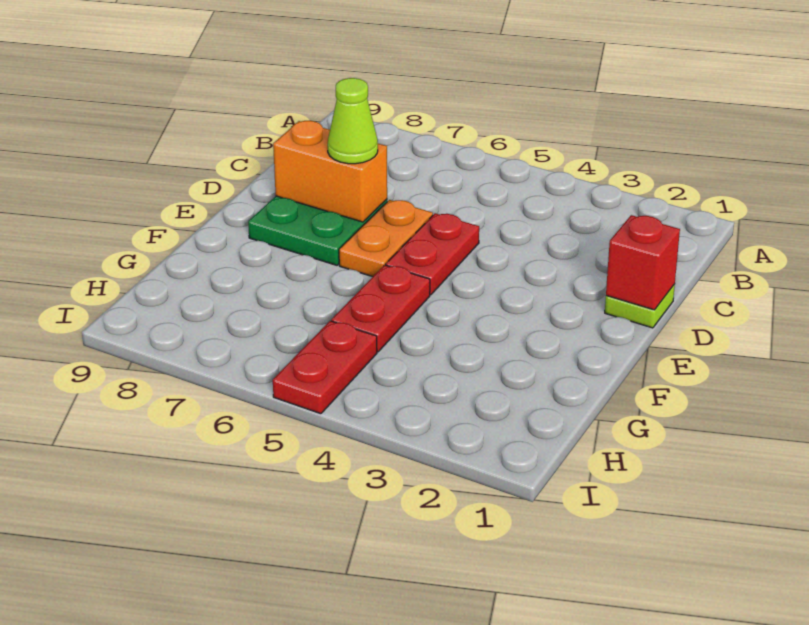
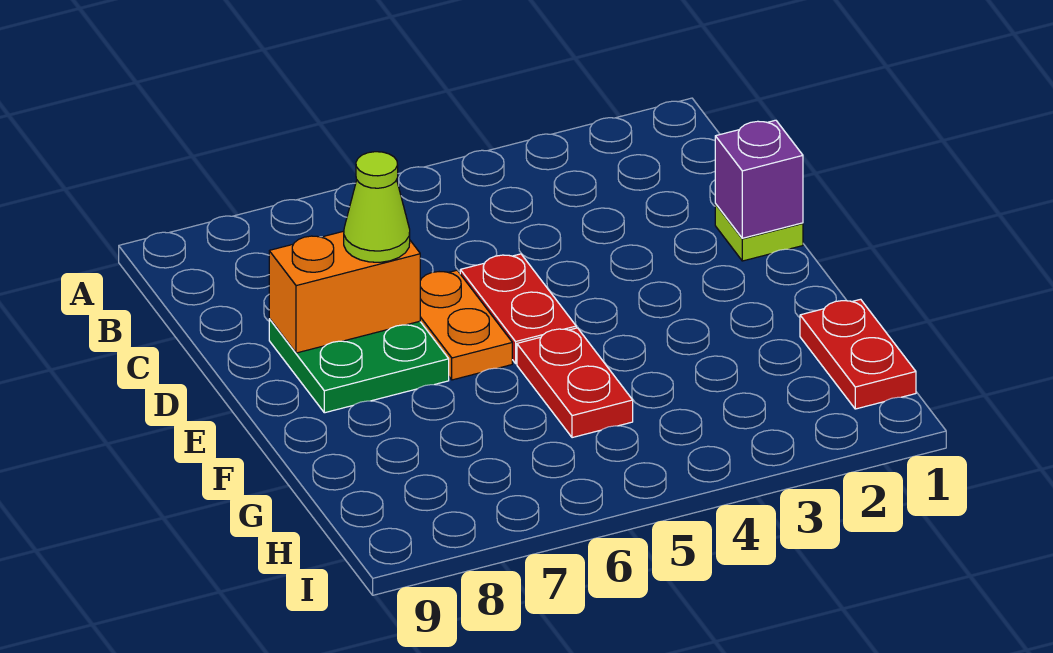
red 1x1 brick [606,215,680,310] -> purple 1x1 brick [715,120,803,238]
red 1x2 plate [273,321,377,414] -> red 1x2 plate moved to [800,299,916,409]

